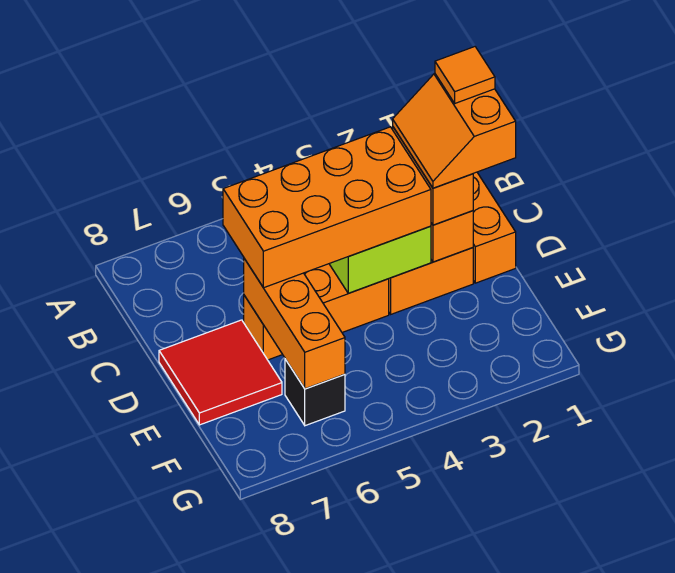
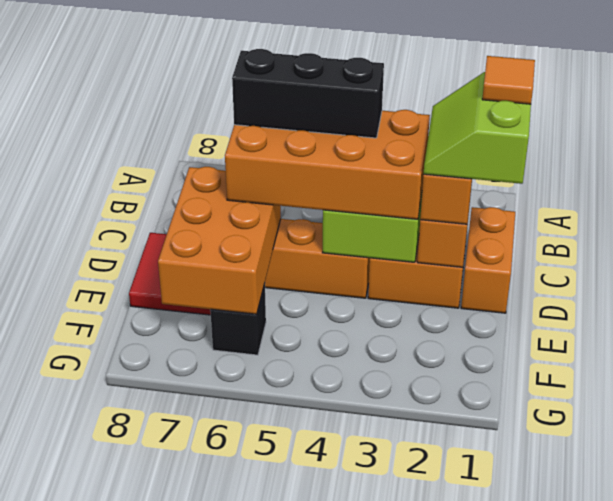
orange 2x2 slope [393,74,516,188] -> lime 2x2 slope [424,72,531,184]
none -> black 1x3 brick [232,49,384,138]
orange 1x3 brick [244,259,345,389] -> orange 2x3 brick [158,167,281,314]

